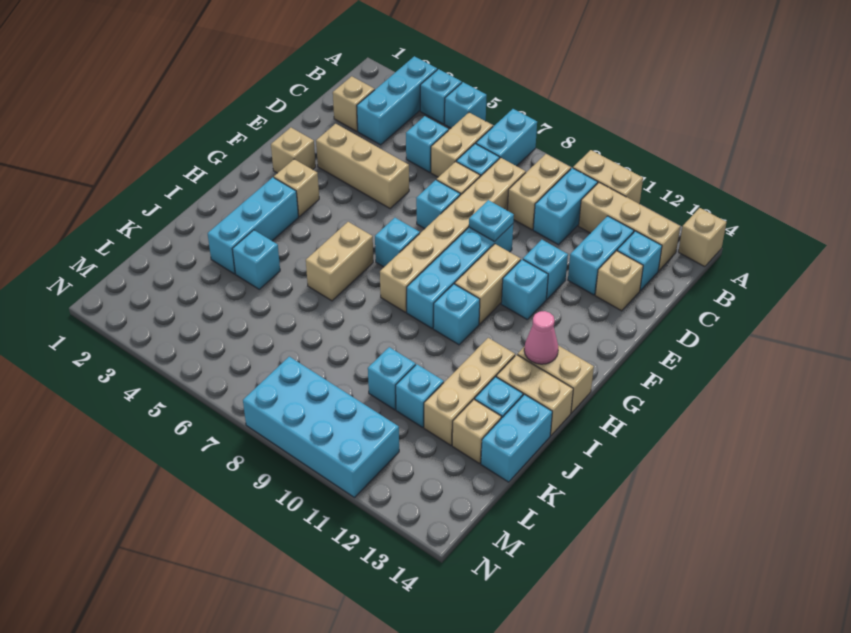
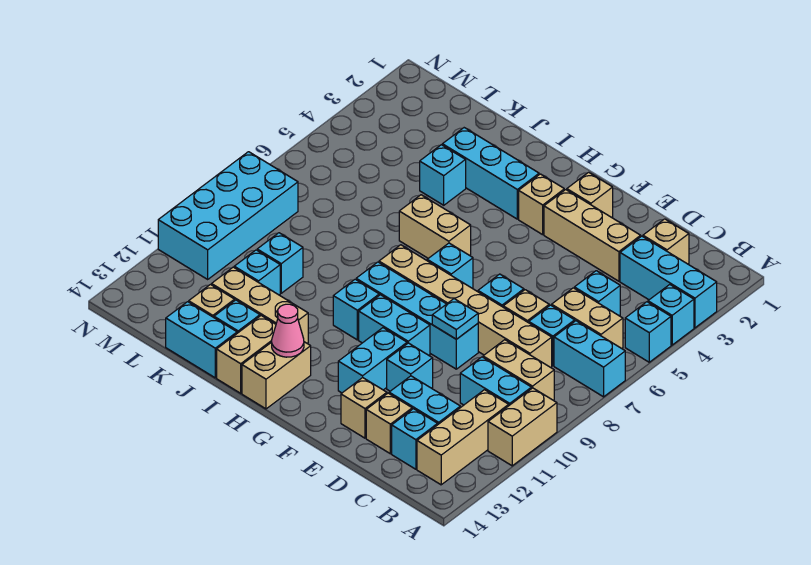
tan 1x1 brick [678,208,727,267] -> tan 1x1 brick moved to [341,378,387,438]
tan 1x3 brick [316,124,409,209] -> tan 1x3 brick turned to [544,190,641,281]
tan 1x2 brick [455,244,521,324] -> cyan 1x2 brick [359,295,430,355]
cyan 1x1 brick [501,259,548,319] -> cyan 1x2 brick [338,328,407,393]

